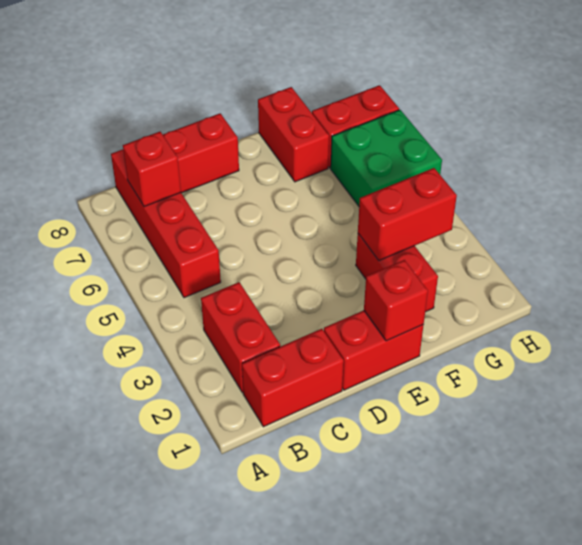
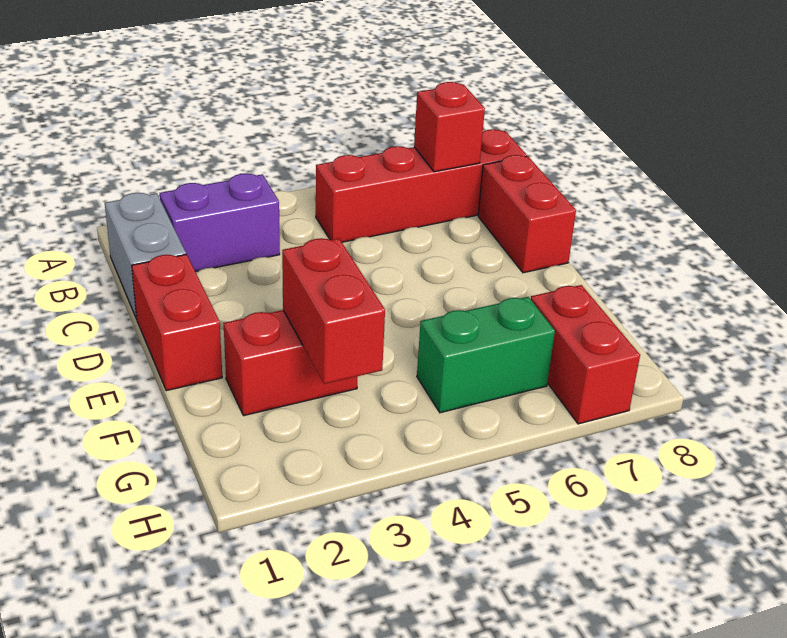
red 1x2 brick [242,329,344,427] -> grey 1x2 brick [105,193,186,319]
red 1x2 brick [201,282,280,393] -> purple 1x2 brick [160,173,280,272]
red 1x1 brick [364,260,428,341] -> none
red 1x2 brick [258,87,329,182] -> none
green 2x2 brick [331,110,442,206] -> green 1x2 brick [417,297,555,413]

